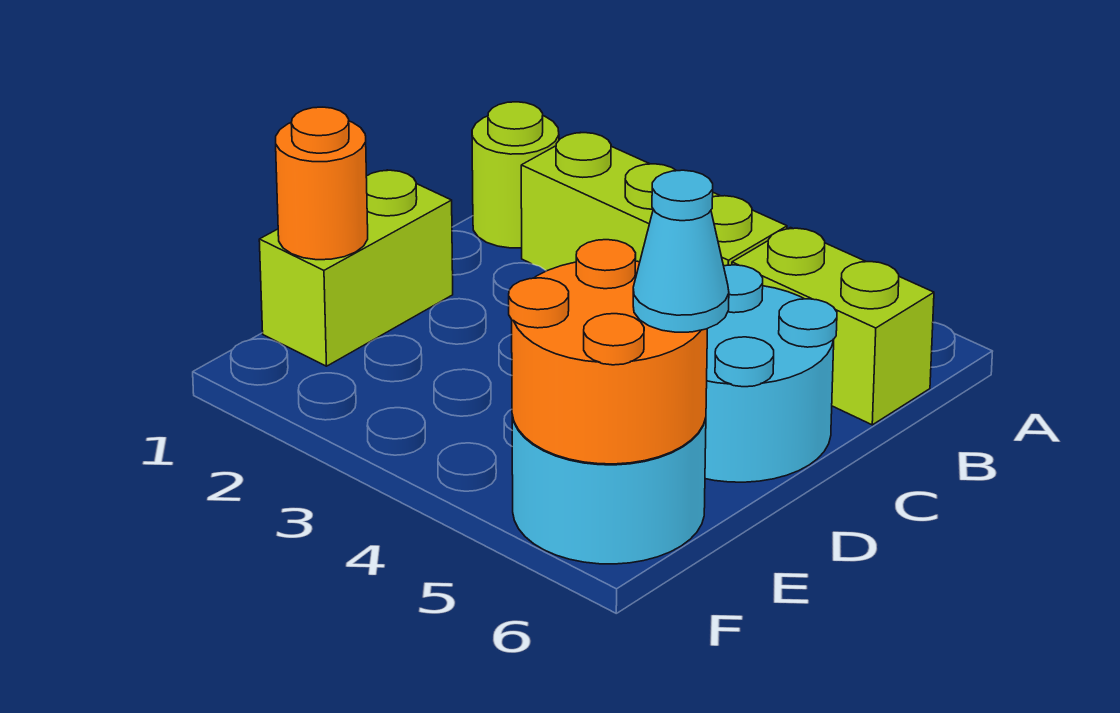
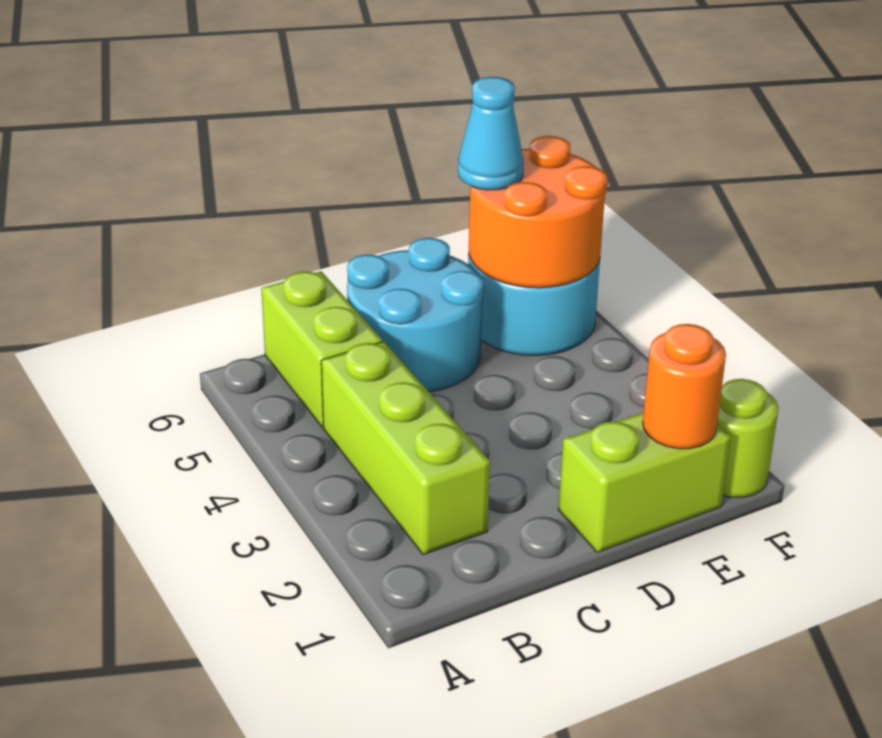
lime 1x1 round brick [472,102,559,248] -> lime 1x1 round brick moved to [717,379,779,497]

